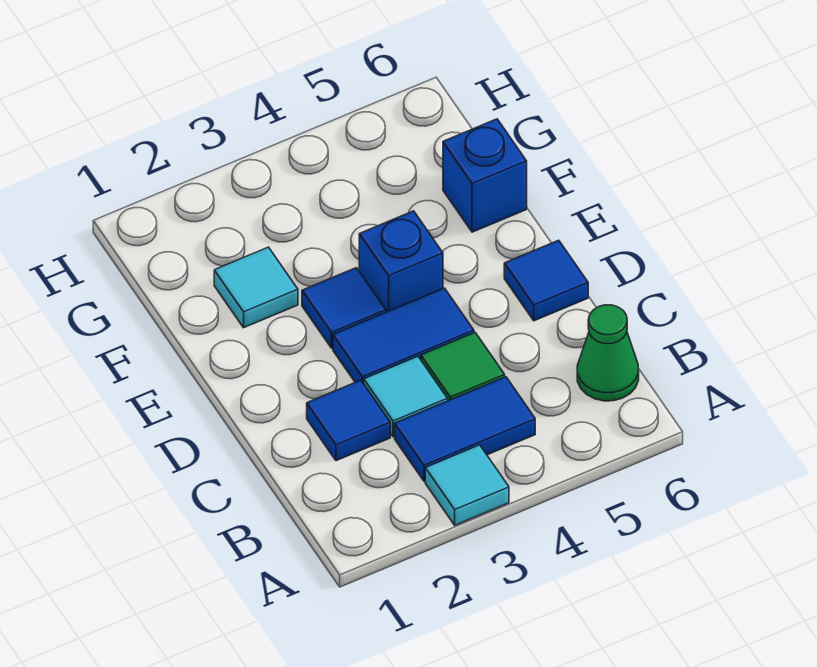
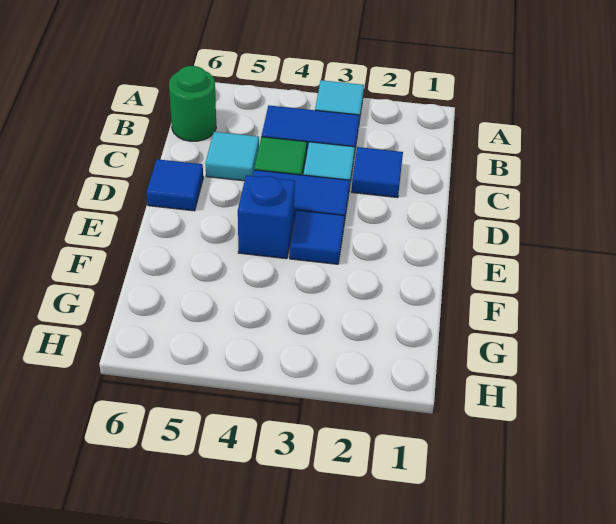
green 1x1 cone [577,305,639,401] -> green 1x1 round brick [169,66,216,141]
cyan 1x1 tile [214,247,298,328] -> cyan 1x1 tile moved to [205,132,259,181]
blue 1x1 brick [443,119,527,232] -> none

